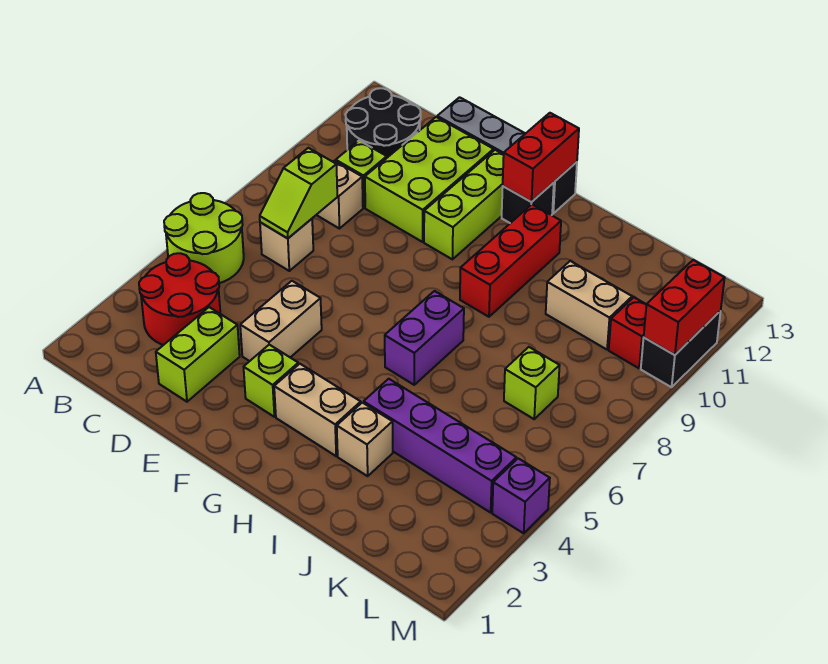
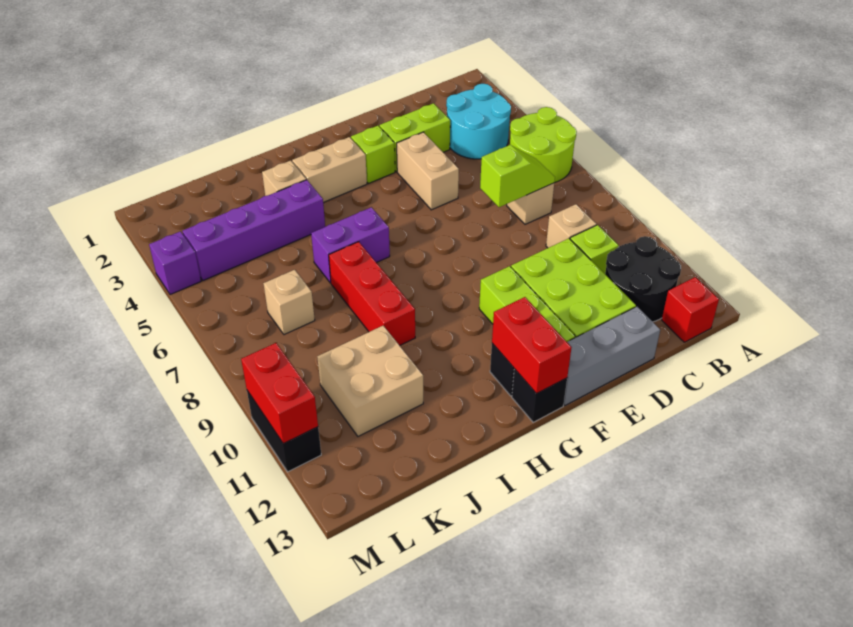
red 2x2 round brick [139,253,220,345] -> cyan 2x2 round brick [446,84,511,159]
lime 1x2 slope [260,148,337,238] -> lime 1x2 slope turned to [480,145,555,207]
lime 1x2 brick [156,307,240,402] -> lime 1x2 brick turned to [380,103,450,172]
purple 1x2 brick [385,291,464,385] -> purple 1x2 brick turned to [311,207,390,283]
red 1x3 brick [460,204,561,317] -> red 1x3 brick moved to [329,242,415,345]
tan 1x2 brick [546,261,632,350] -> tan 2x2 brick [317,326,423,436]
lime 1x1 brick [504,347,560,419] -> tan 1x1 brick [263,270,315,335]
red 1x1 brick [609,297,646,368] -> red 1x1 brick moved to [662,277,719,342]

